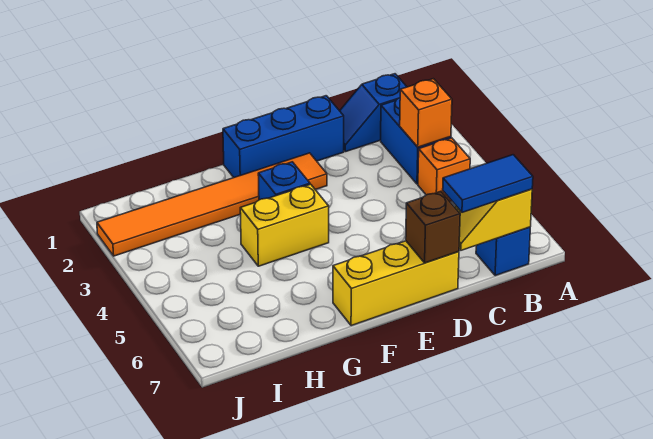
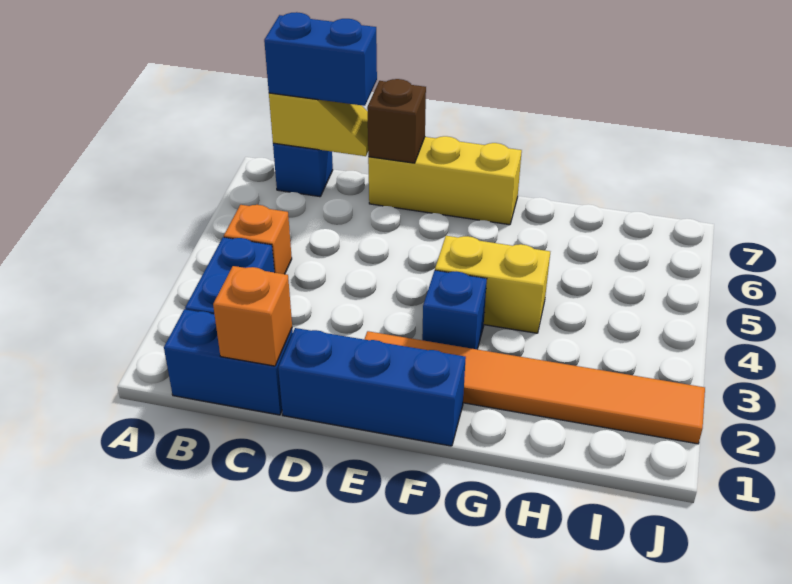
blue 1x2 slope [340,74,407,152] -> blue 1x2 brick [164,309,293,415]
orange 1x1 brick [400,79,452,147] -> orange 1x1 brick moved to [213,266,292,366]
blue 1x2 tile [443,155,533,212] -> blue 1x2 brick [264,12,377,106]

